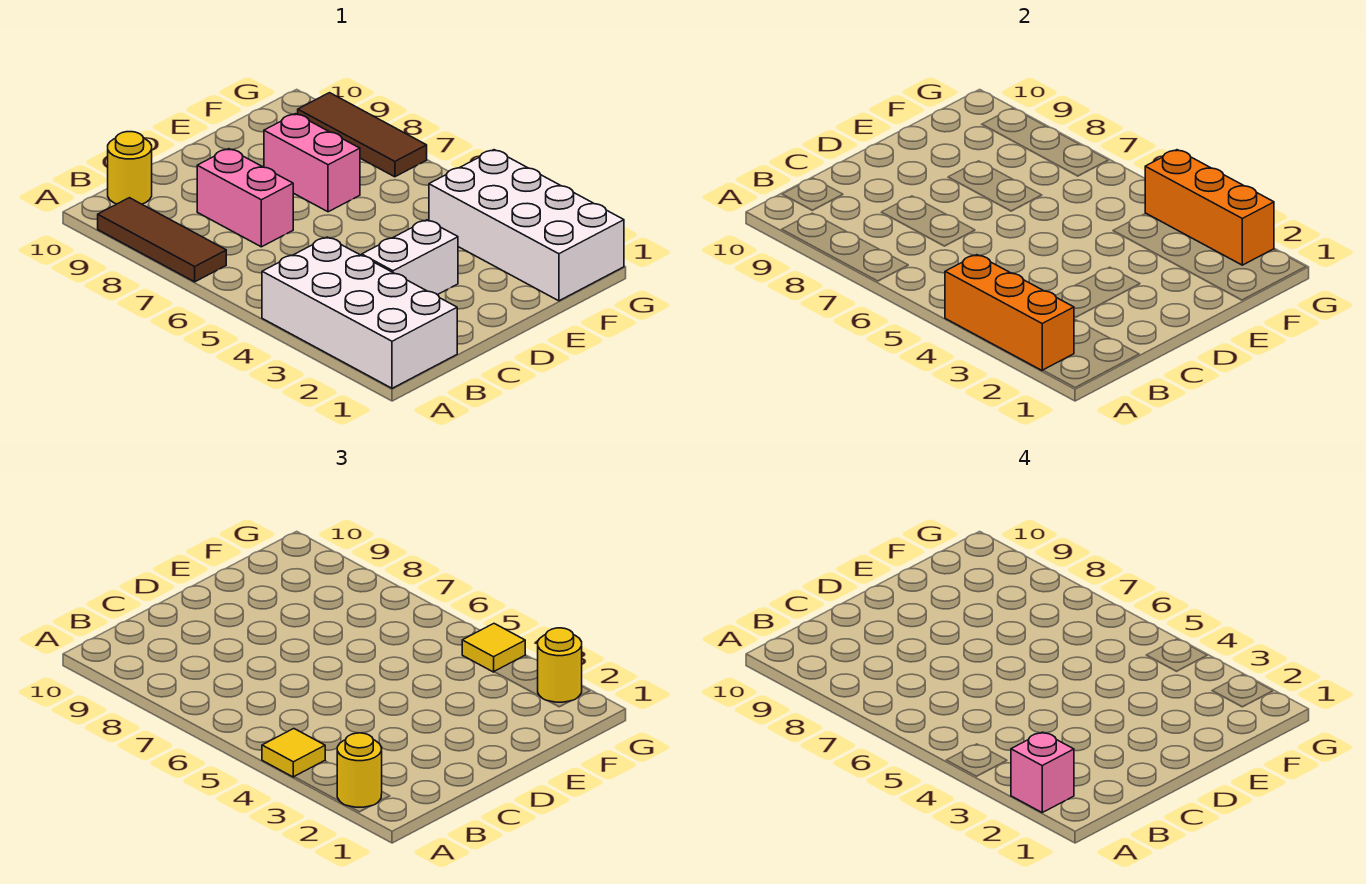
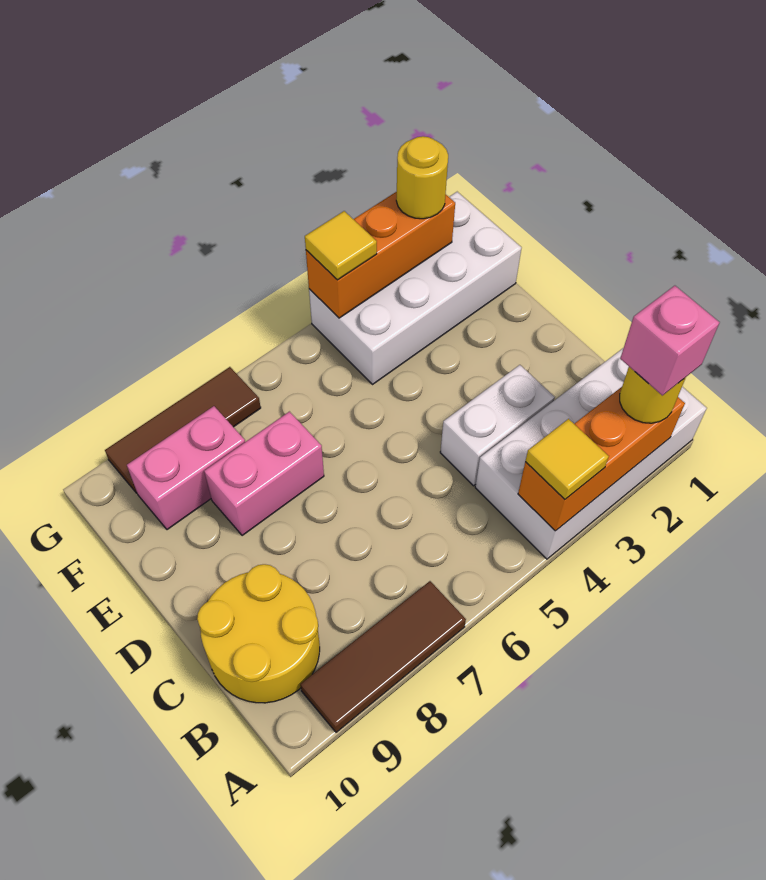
yellow 1x1 round brick [108,132,152,204] -> yellow 2x2 round brick [197,564,320,703]
white 1x2 brick [362,220,458,295] -> white 1x2 brick turned to [440,365,555,486]
pink 1x2 brick [197,149,293,247] -> pink 1x2 brick moved to [127,406,245,530]

